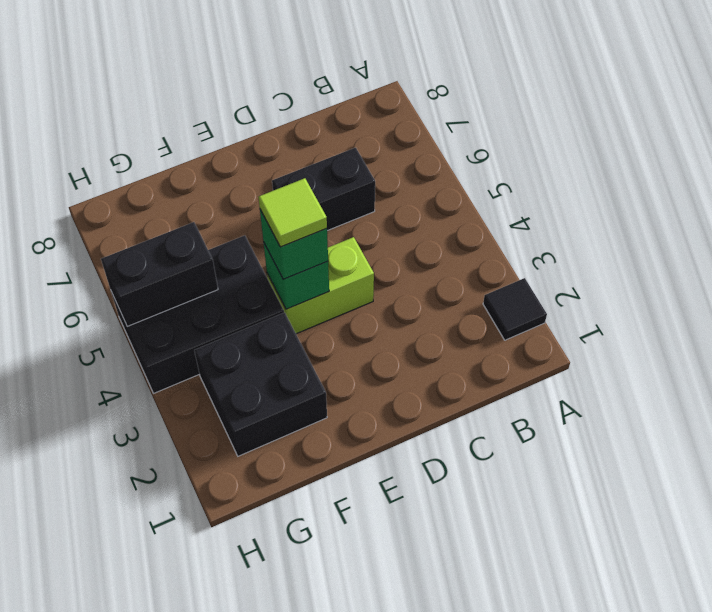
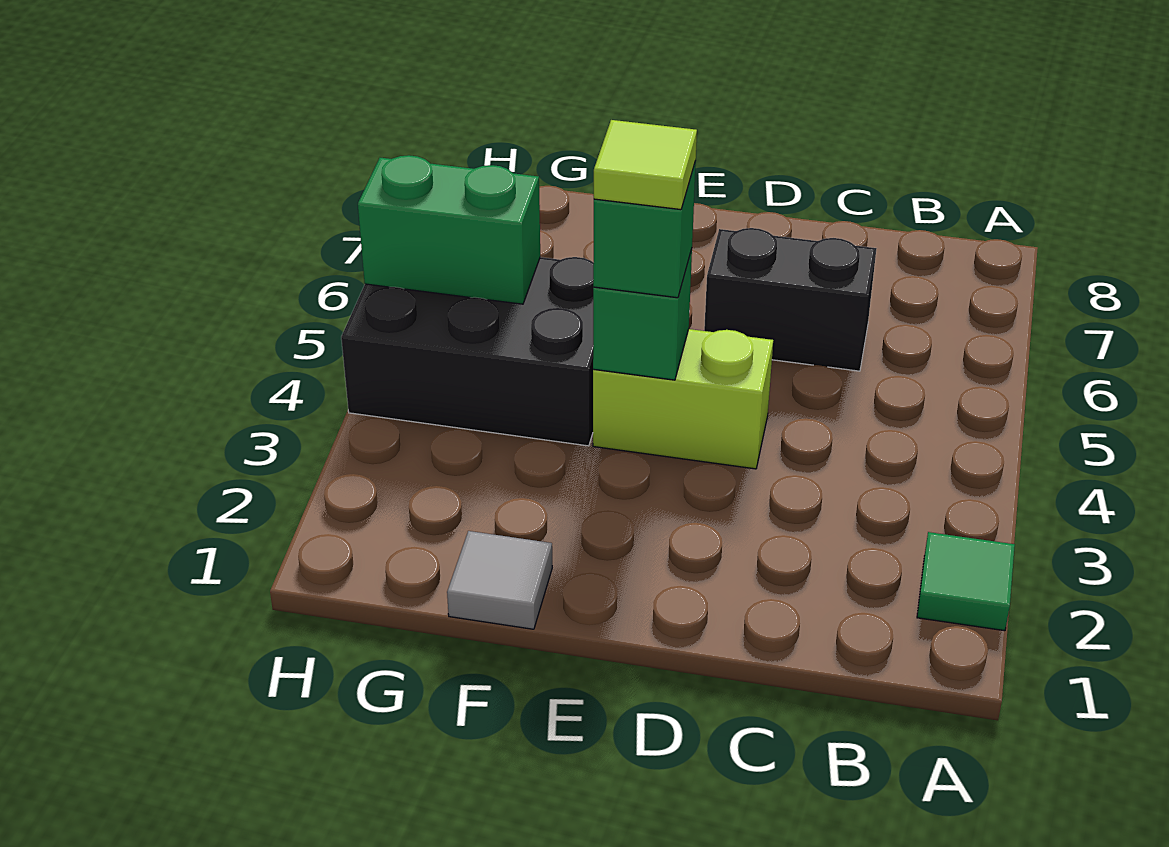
black 1x1 tile [483,278,547,340] -> green 1x1 tile [917,532,1015,631]
none -> grey 1x1 tile [447,531,552,629]
black 2x2 brick [194,313,327,456] -> none
black 1x2 brick [101,222,218,327] -> green 1x2 brick [358,155,540,304]

